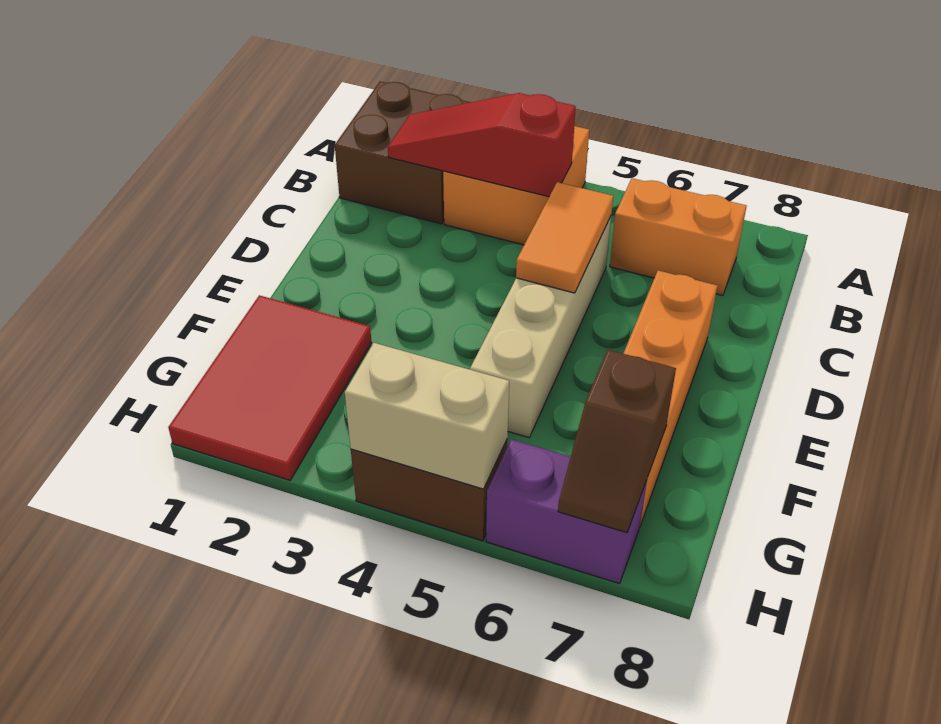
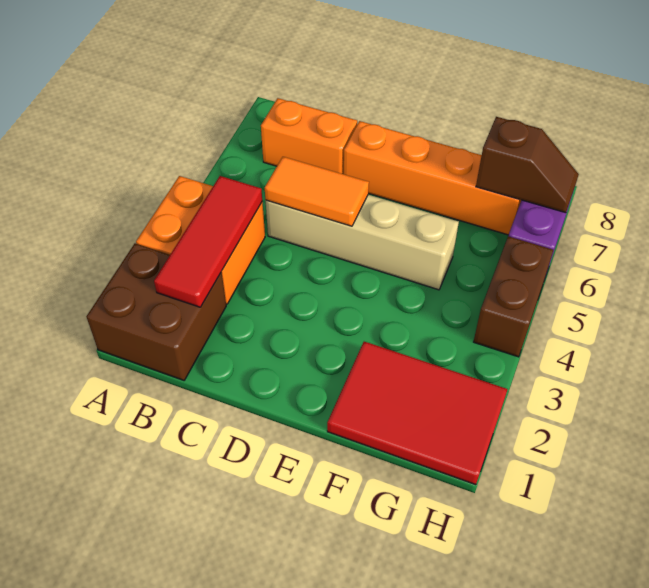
red 1x3 slope [388,93,576,197] -> red 1x3 tile [154,176,262,307]
orange 1x2 brick [610,178,747,296] -> orange 1x2 brick turned to [261,98,357,174]
tan 1x2 brick [345,343,509,489] -> none

